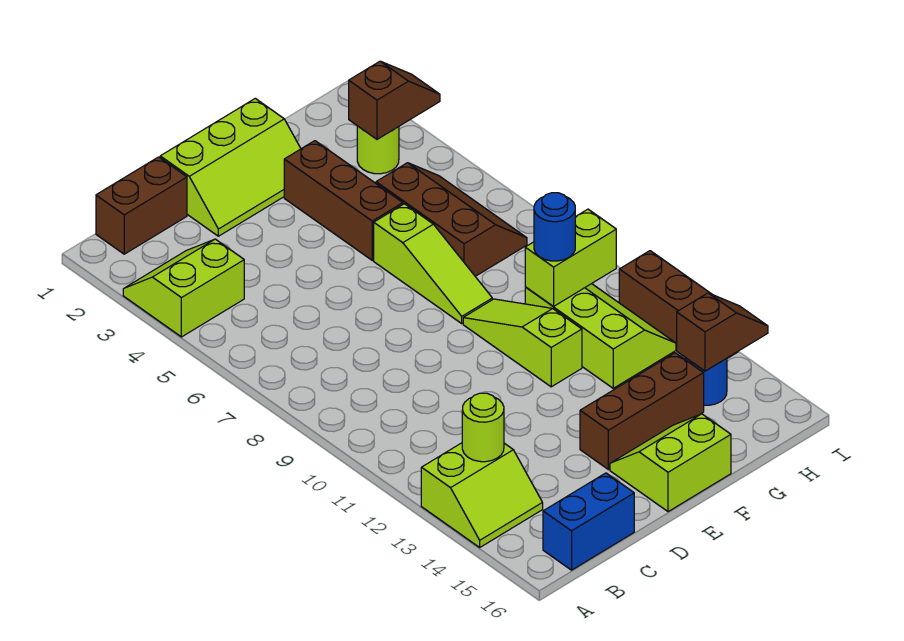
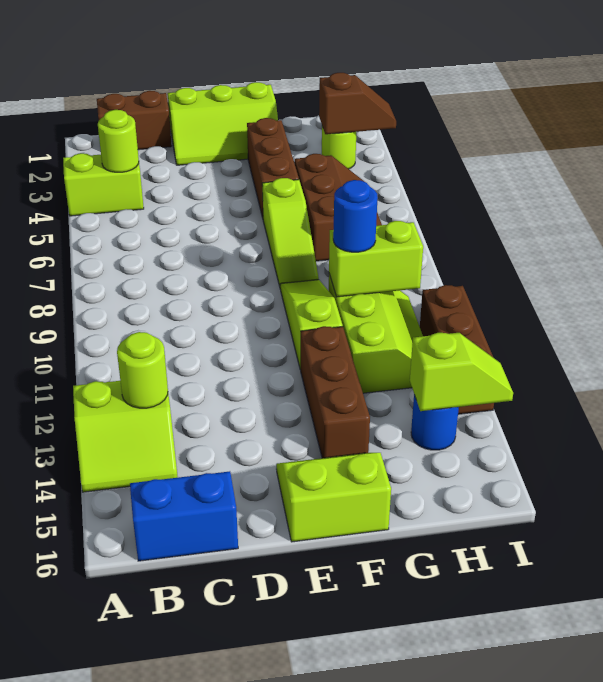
none -> lime 1x1 round brick [98,110,139,172]
brown 1x3 brick [580,353,704,470] -> brown 1x3 brick turned to [301,326,370,458]
brown 1x2 slope [677,293,768,371] -> lime 1x2 slope [410,333,513,411]

